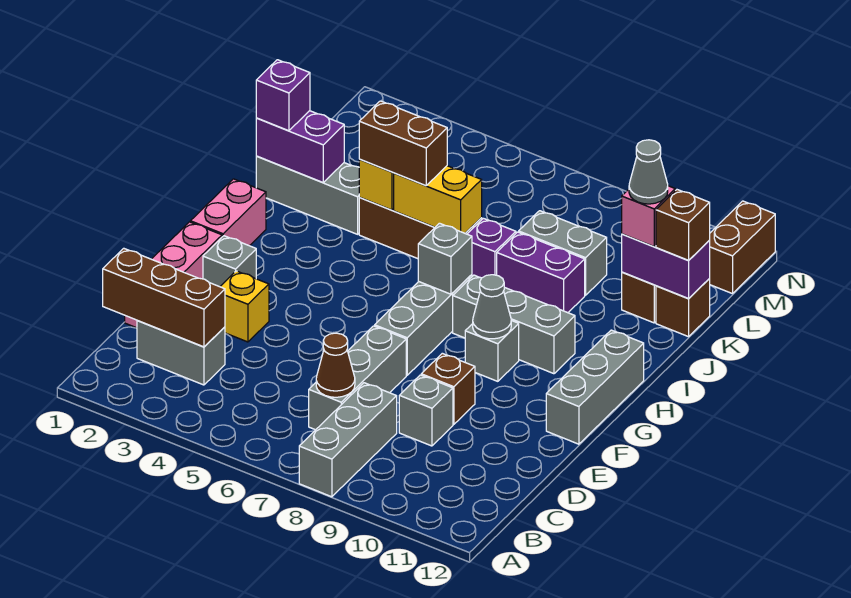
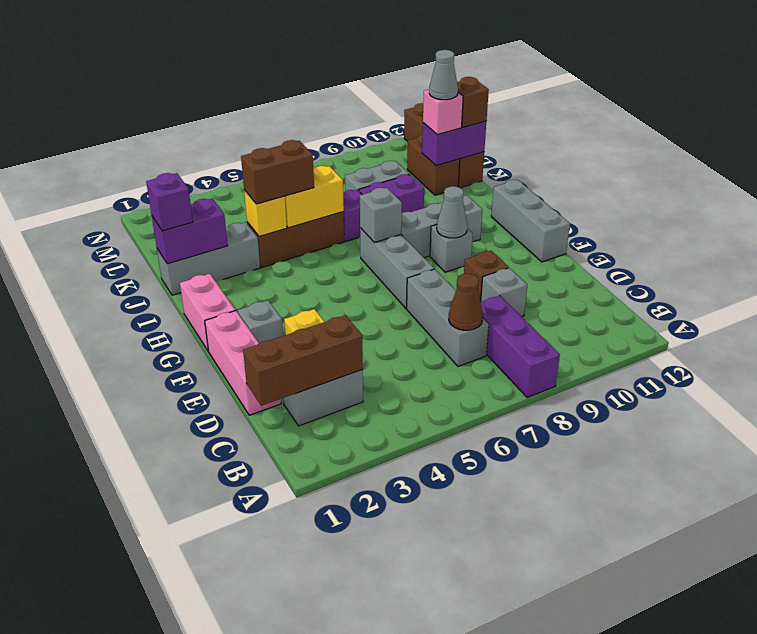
grey 1x3 brick [299,383,397,497] -> purple 1x3 brick [480,296,560,398]

